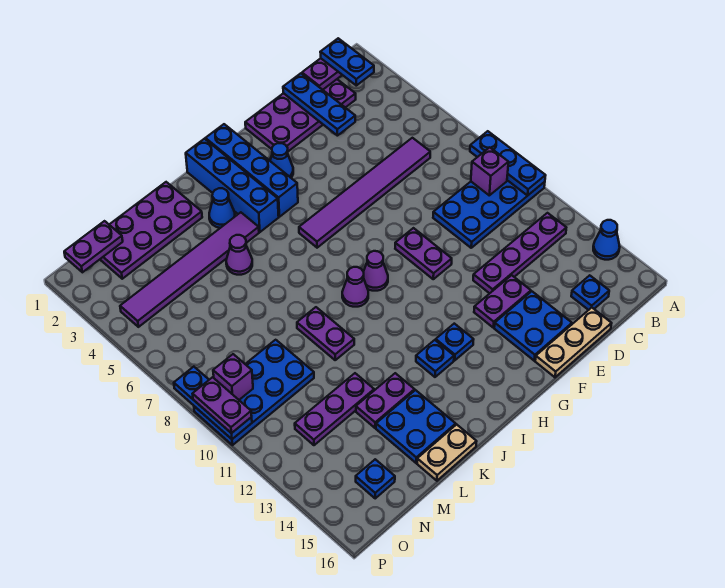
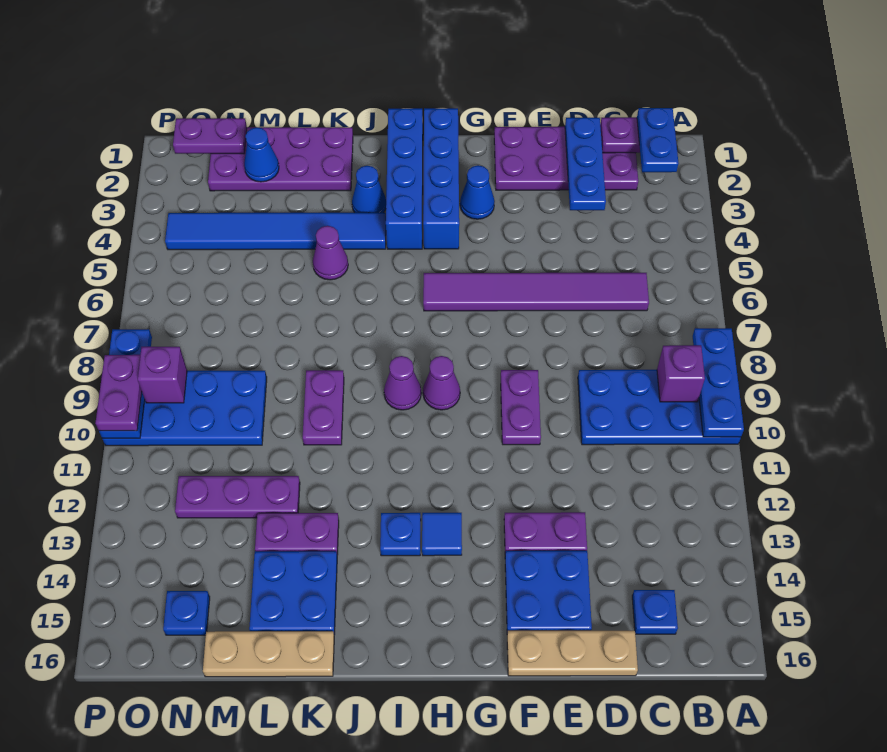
blue 1x1 cone [593,220,620,260] -> blue 1x1 cone moved to [244,127,279,182]
purple 1x4 plate [473,213,566,293] -> none
blue 1x1 plate [436,324,474,360] -> blue 1x1 tile [422,513,462,556]
purple 1x6 tile [120,212,259,327] -> blue 1x6 tile [165,213,386,250]
tan 1x2 plate [417,424,477,481] -> tan 1x3 plate [203,631,334,677]

